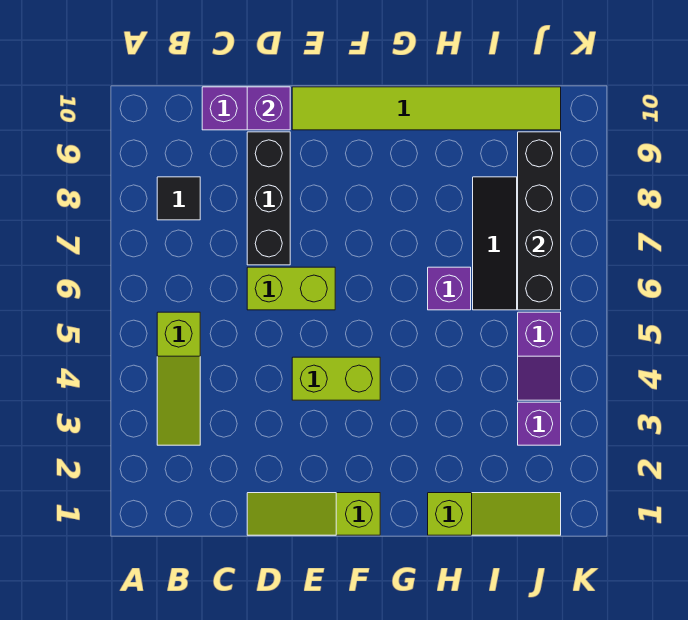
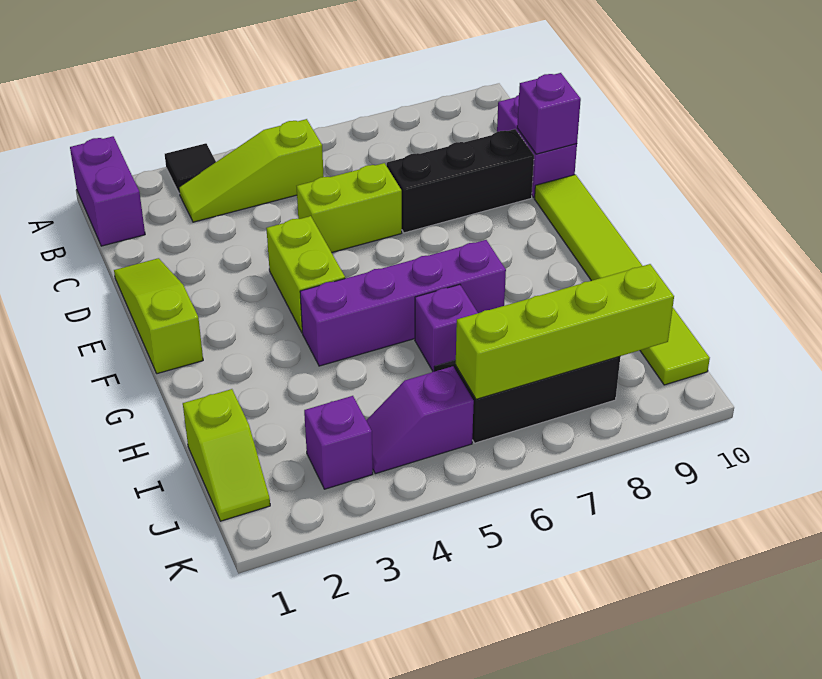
none -> purple 1x2 brick [70,136,145,246]
black 1x1 tile [157,177,200,220] -> black 1x1 tile moved to [165,143,216,193]
lime 1x2 brick [247,267,335,310] -> lime 1x2 brick turned to [297,163,402,253]
none -> purple 1x4 brick [300,240,506,366]
lime 1x3 slope [428,493,561,535] -> lime 1x2 slope [183,389,270,521]
black 1x4 brick [518,132,561,310] -> lime 1x4 brick [456,264,674,399]

